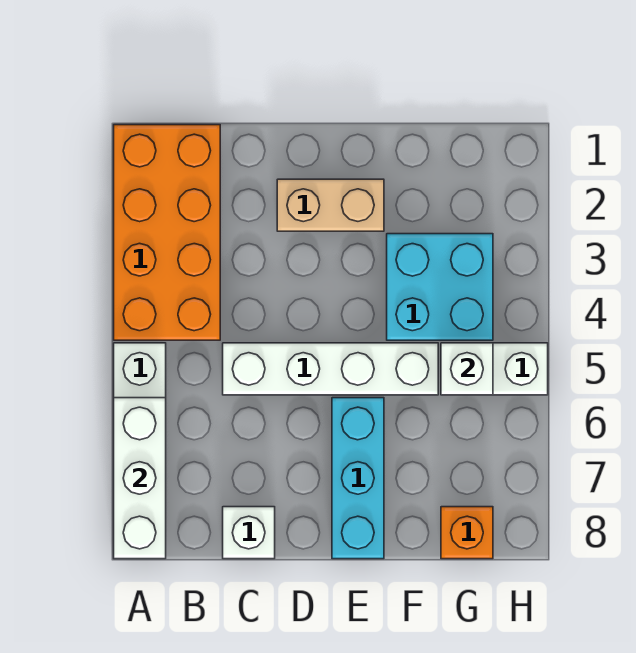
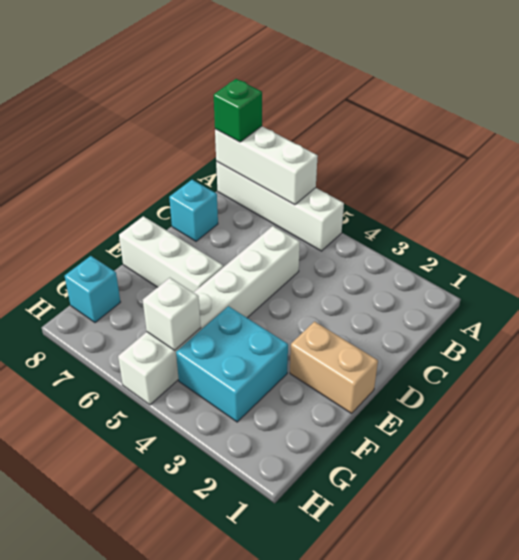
orange 2x4 brick [114,125,220,340] -> none
none -> green 1x1 brick [214,79,262,142]
white 1x1 brick [223,507,275,559] -> cyan 1x1 brick [169,180,218,241]
tan 1x2 brick [277,179,384,231] -> tan 1x2 brick turned to [290,322,378,413]
cyan 1x3 brick [332,398,384,559] -> white 1x3 brick [119,216,223,292]
orange 1x1 brick [441,507,493,559] -> cyan 1x1 brick [65,256,120,323]

